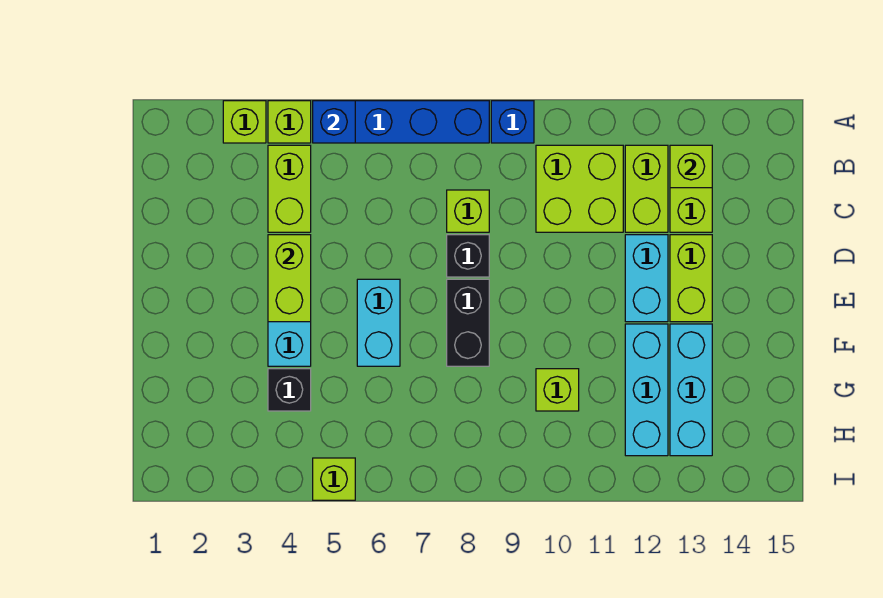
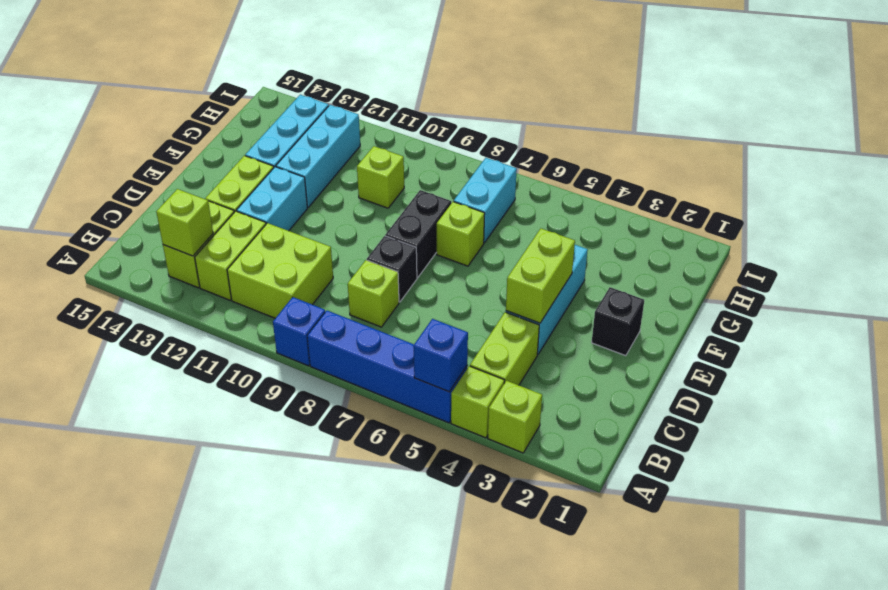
cyan 1x2 brick [357,279,400,366] -> cyan 1x2 brick moved to [454,158,517,243]
black 1x1 brick [268,369,311,411] -> black 1x1 brick moved to [592,287,644,356]
lime 1x1 brick [313,458,355,500] -> lime 1x1 brick moved to [437,202,485,266]

